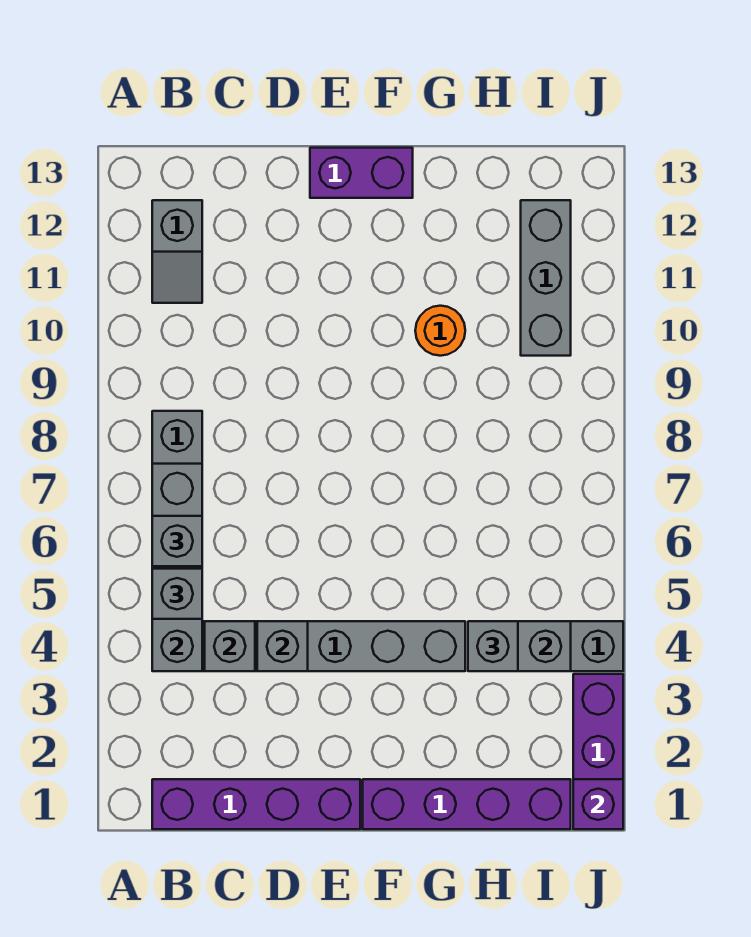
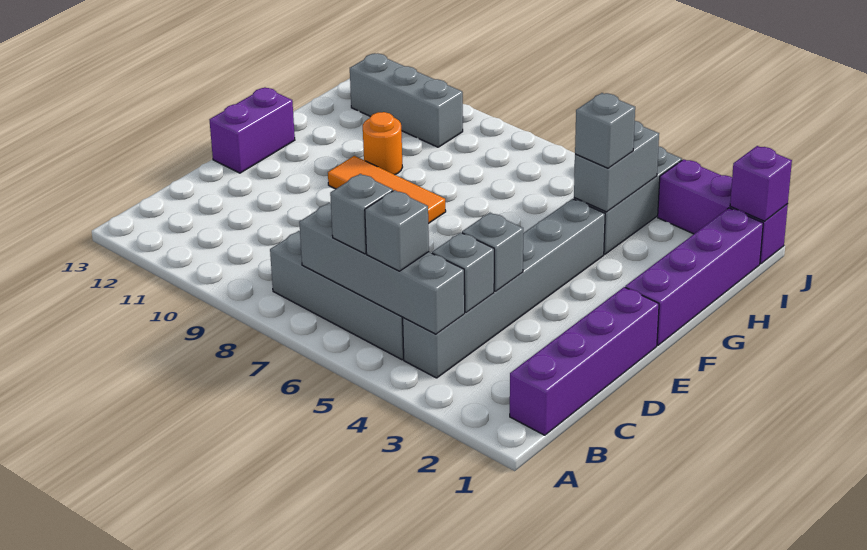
grey 1x2 slope [152,200,202,303] -> none
none -> orange 1x3 tile [328,156,446,224]

